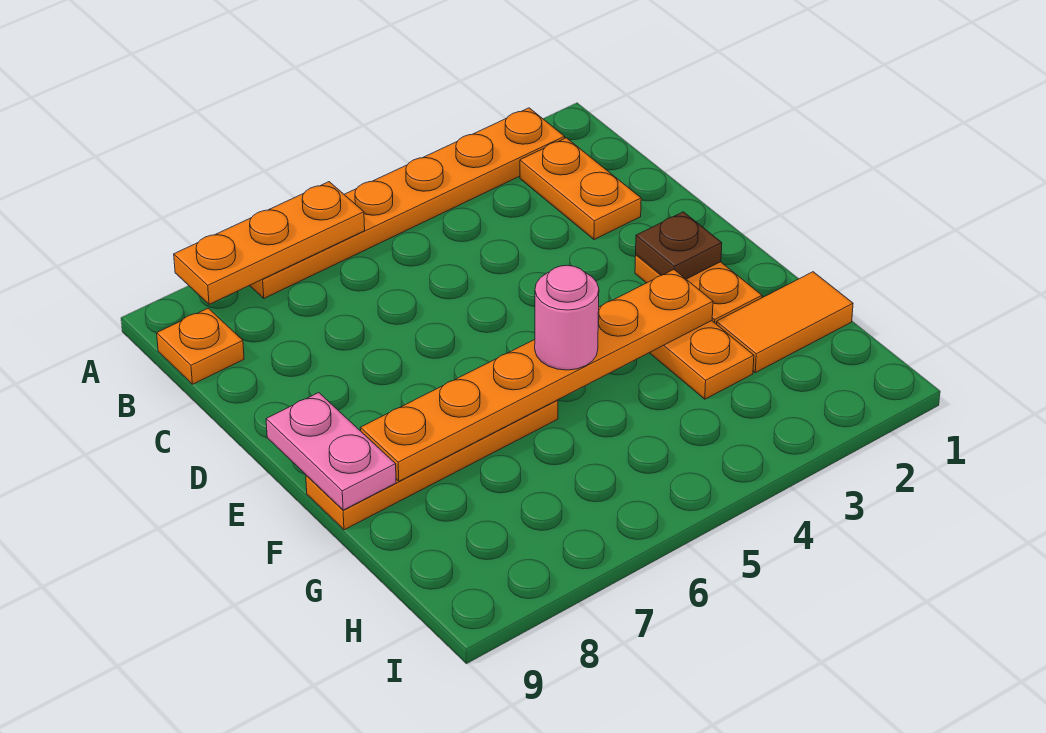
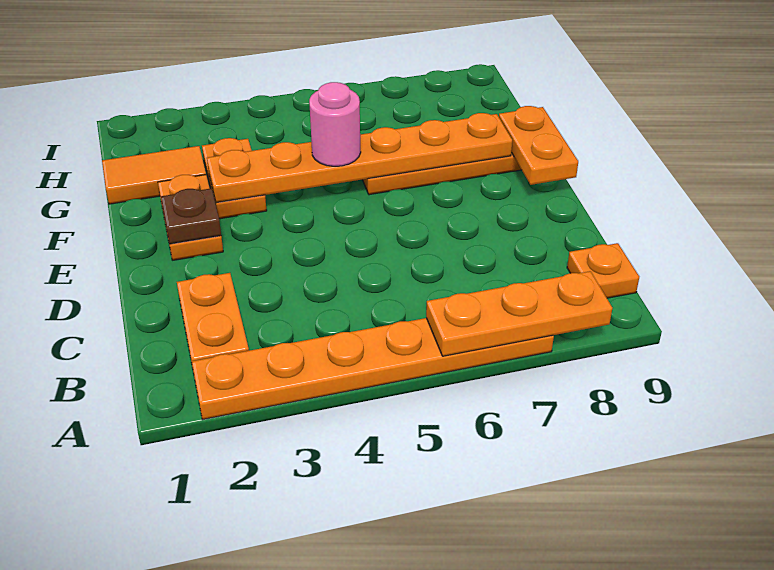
pink 1x2 plate [266,393,396,510] -> orange 1x2 plate [499,106,578,185]

